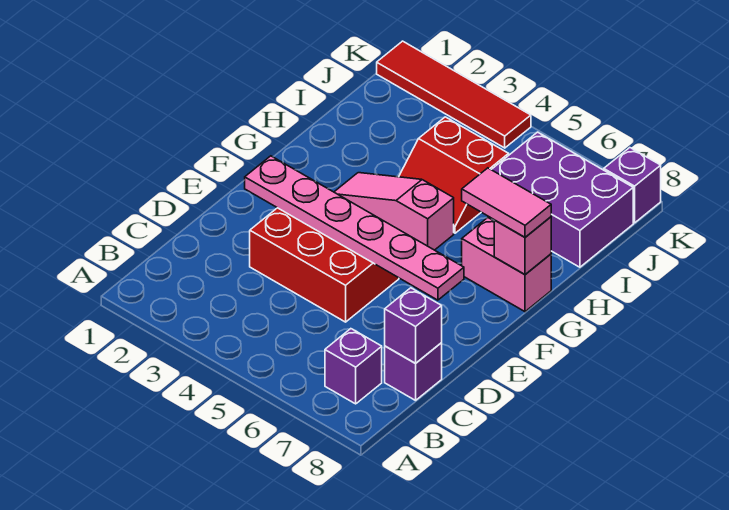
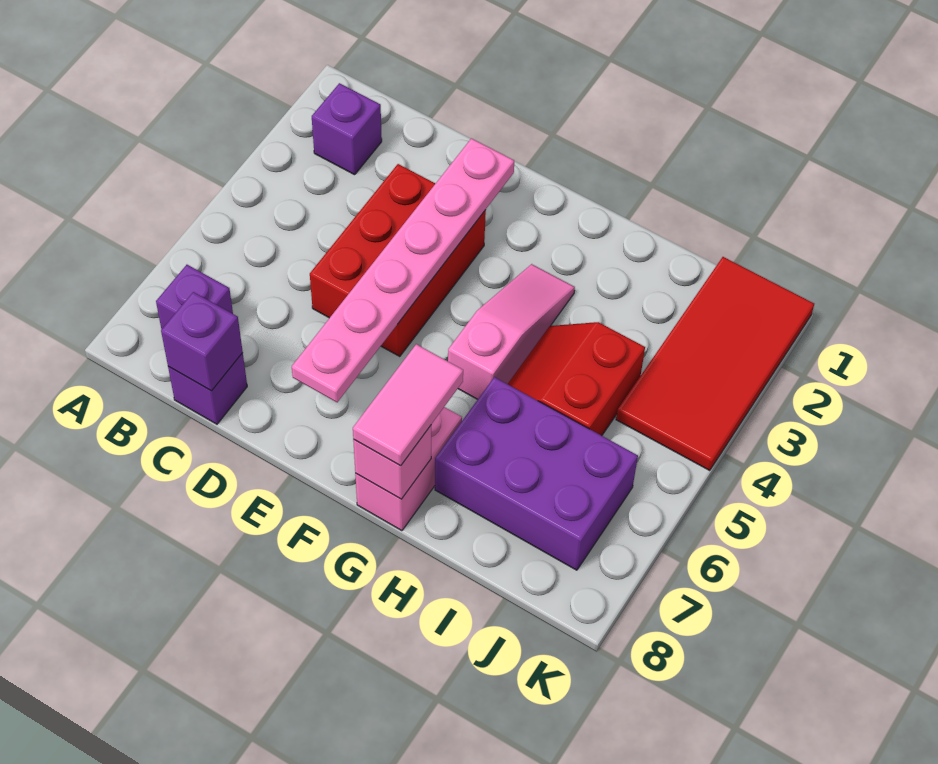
purple 2x3 brick [491,132,633,267] -> purple 2x3 brick turned to [435,377,638,570]
red 1x4 tile [377,41,531,148] -> red 2x4 tile [616,257,814,471]
purple 1x1 brick [604,148,661,223] -> purple 1x1 brick moved to [312,83,382,175]

